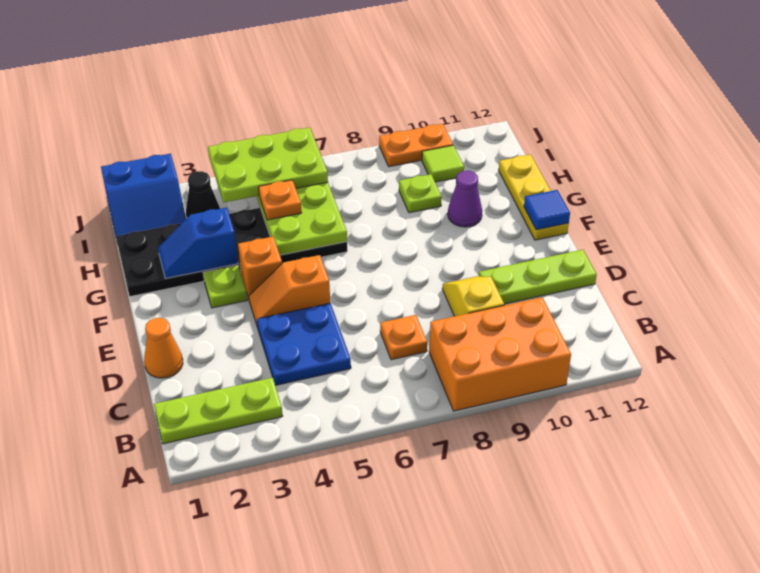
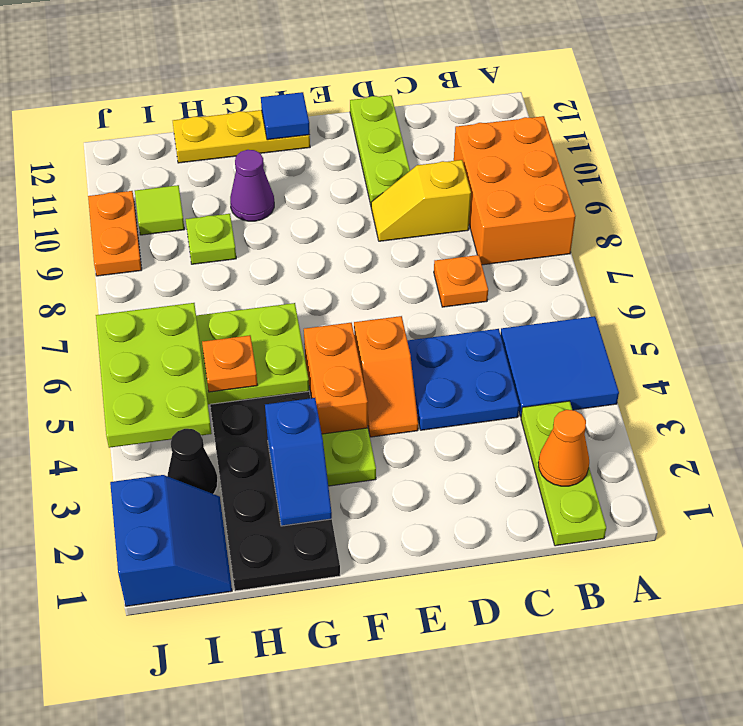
none -> blue 2x2 tile [501,316,619,417]
orange 1x1 cone [144,318,183,378] -> orange 1x1 cone moved to [538,410,589,486]
orange 1x1 brick [238,237,282,298] -> orange 1x2 brick [304,323,368,434]

